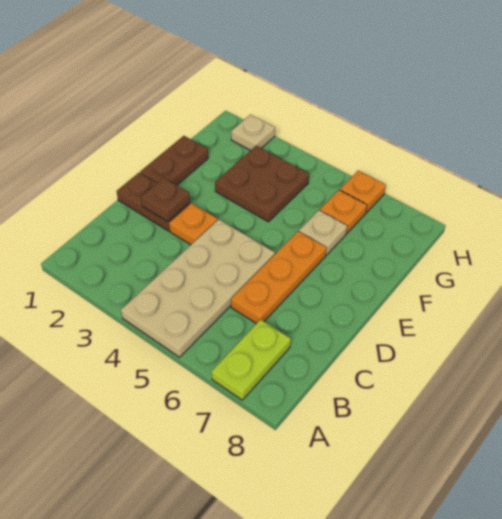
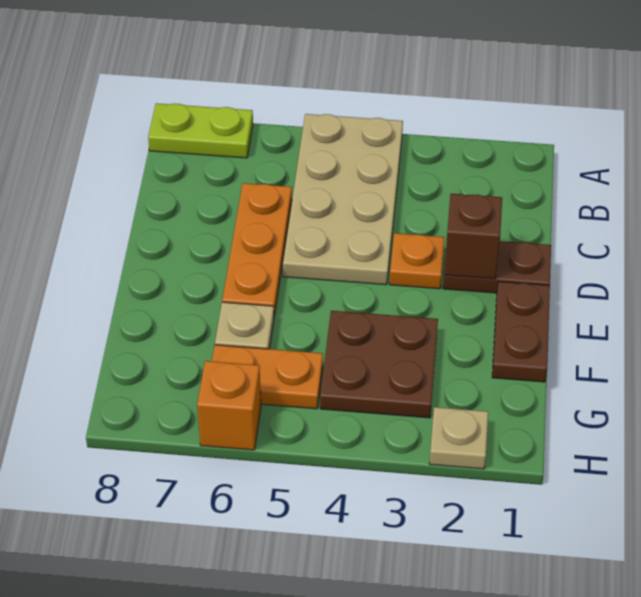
lime 1x2 plate [211,320,291,400] -> lime 1x2 plate turned to [148,103,253,158]
brown 1x1 plate [141,178,190,222] -> brown 1x1 brick [444,194,502,279]
orange 1x1 plate [320,190,367,233] -> orange 1x2 plate [212,345,323,409]
orange 1x1 plate [340,170,386,213] -> orange 1x1 brick [197,361,261,450]

